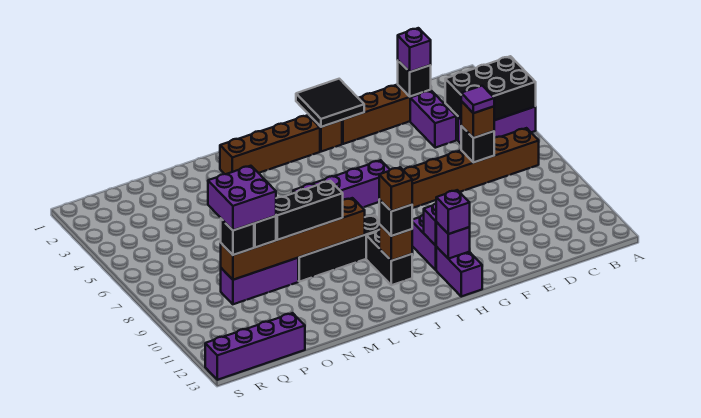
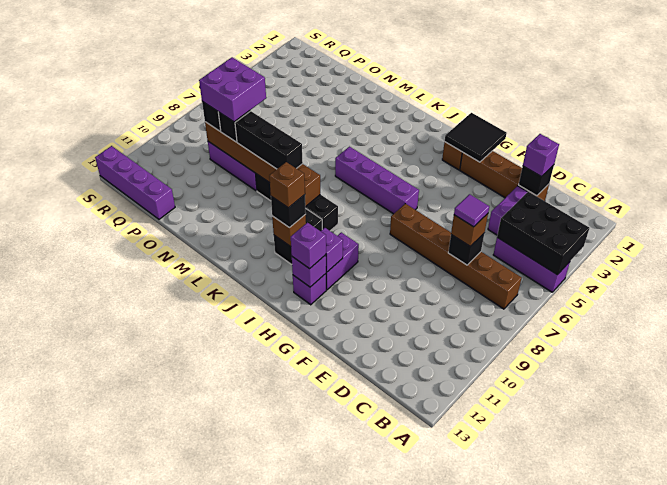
purple 1x2 brick [436,247,482,296] -> purple 1x1 brick [293,274,326,305]
brown 1x4 brick [220,115,320,174] -> none

